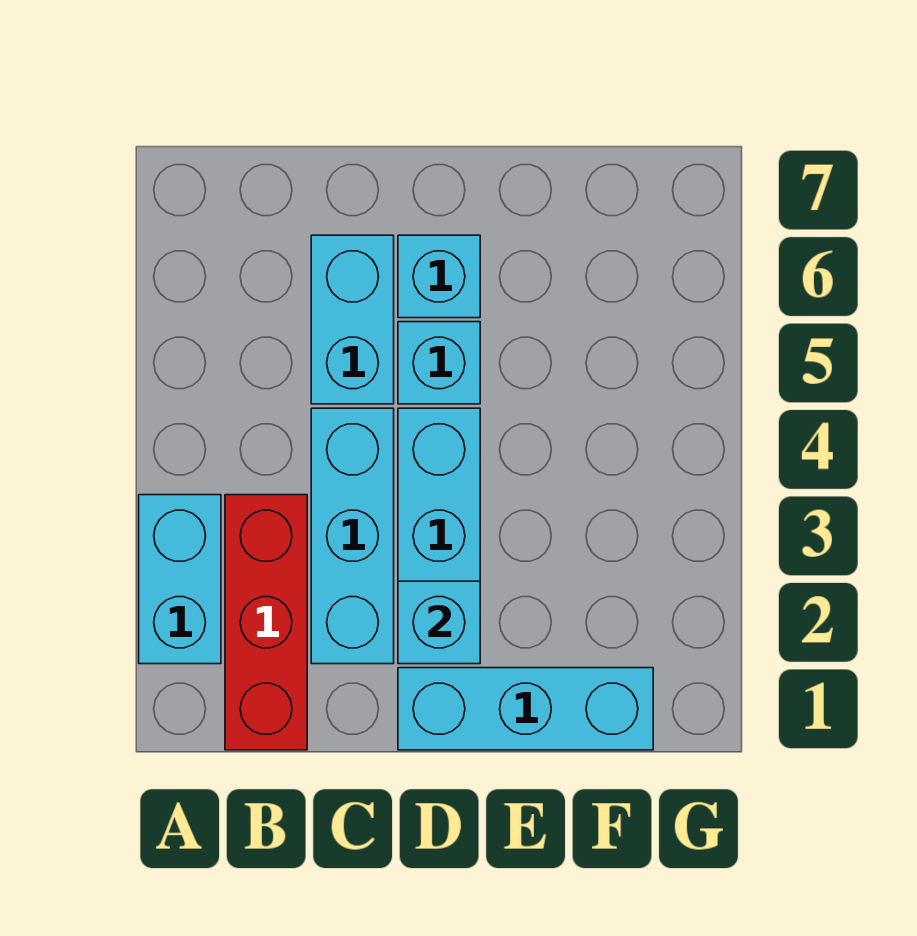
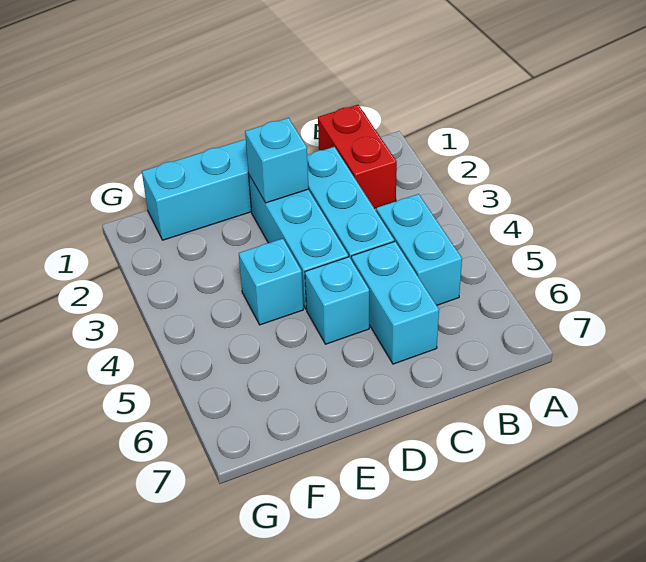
cyan 1x2 brick [139,495,221,664] -> cyan 1x2 brick moved to [376,194,462,305]
red 1x3 brick [225,495,307,750] -> red 1x2 brick [318,105,397,208]
cyan 1x1 brick [398,235,480,318] -> cyan 1x1 brick moved to [239,239,303,325]

